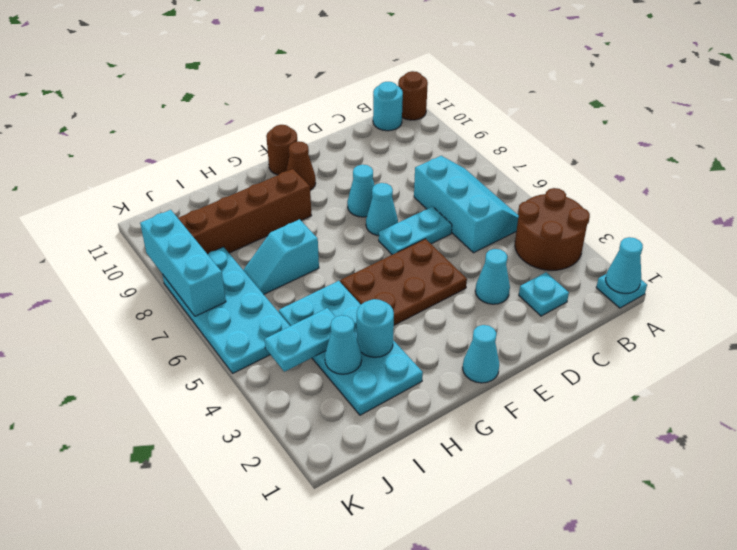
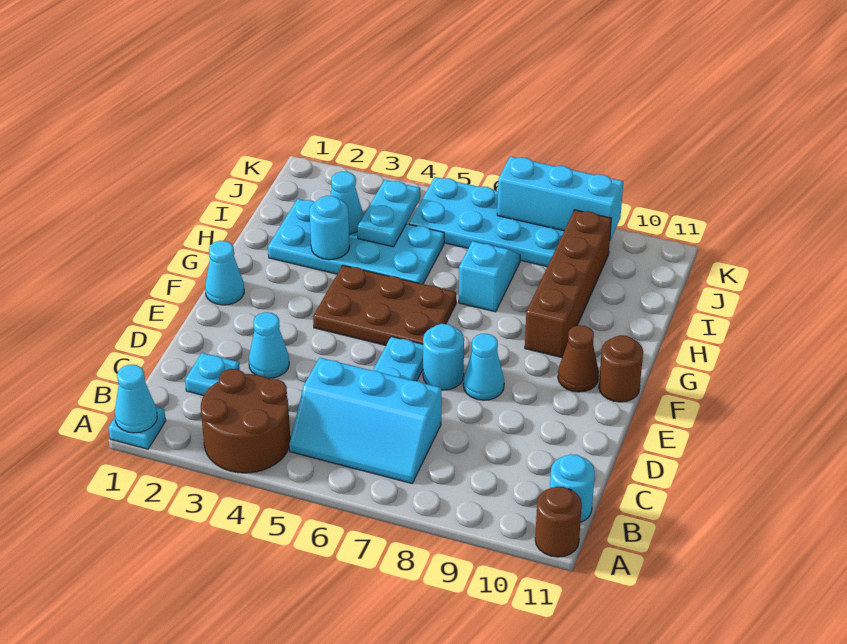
brown 2x3 plate [340,239,467,325] -> brown 2x3 plate turned to [313,265,456,345]
cyan 1x1 cone [366,183,398,236] -> cyan 1x1 round brick [423,324,464,390]

